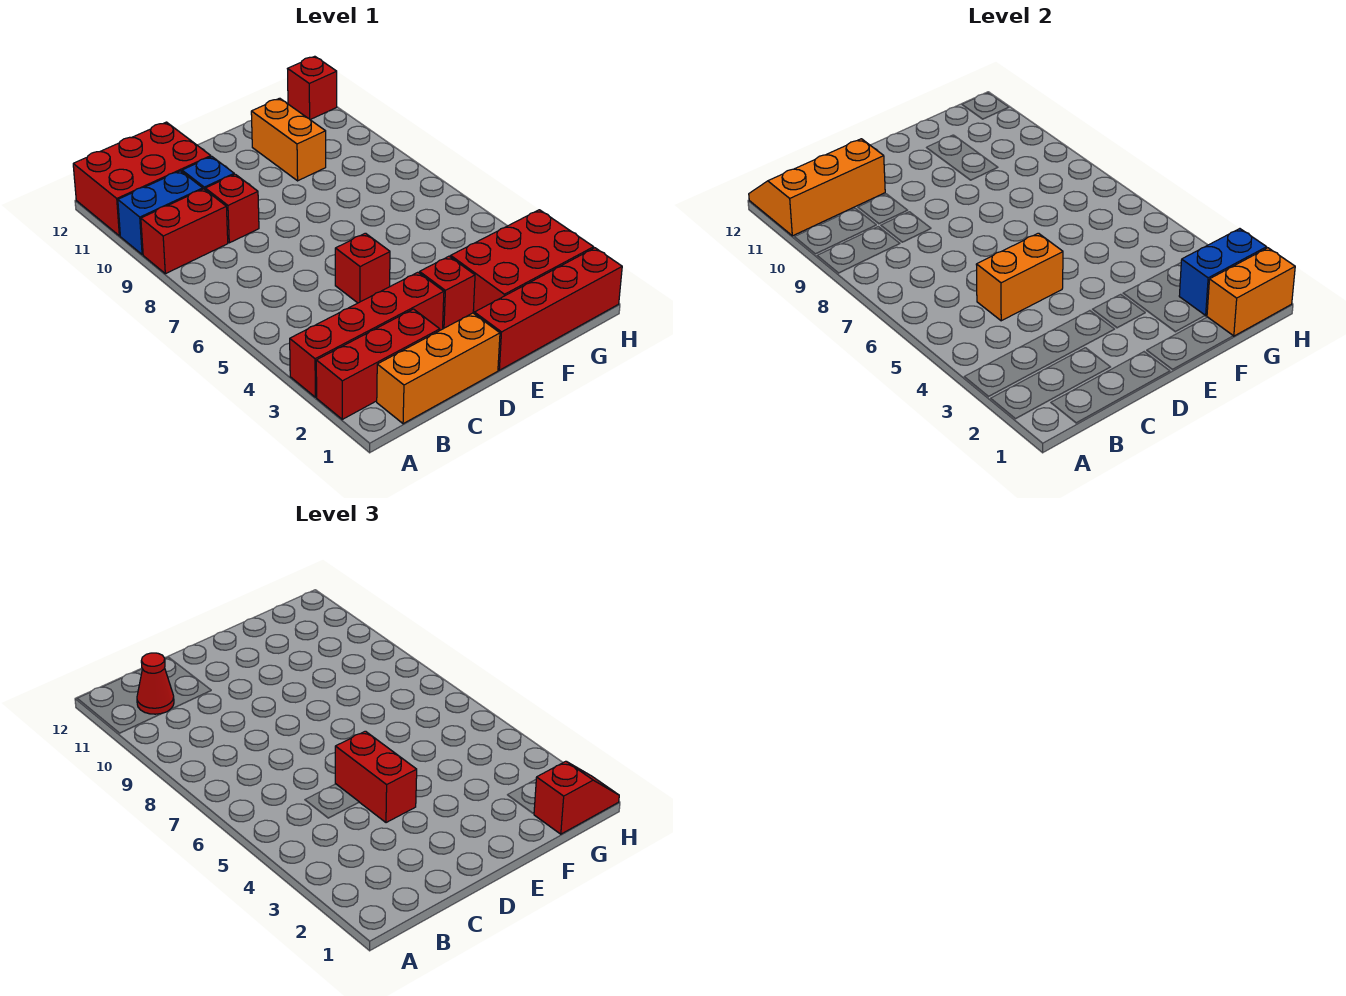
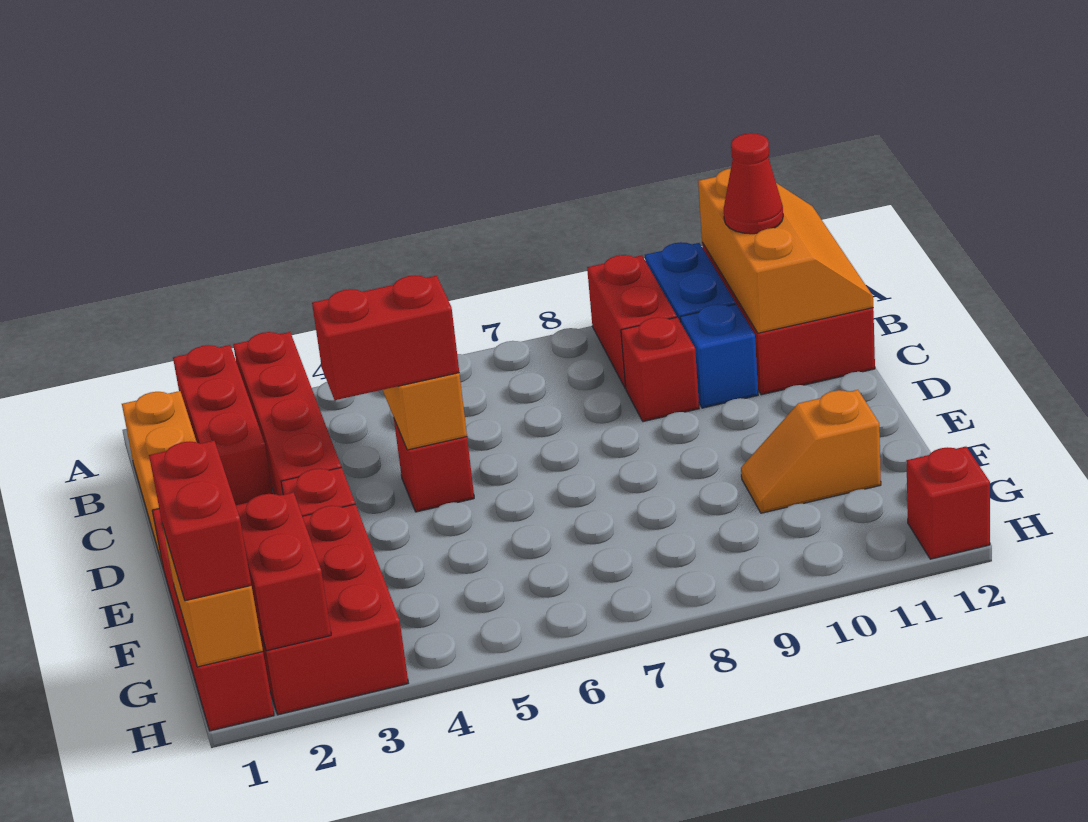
orange 1x2 brick [251,98,326,181] -> orange 1x2 slope [741,390,881,513]
red 1x2 slope [534,761,619,834] -> red 1x2 brick [149,441,251,601]
blue 1x2 brick [1179,229,1267,316] -> red 1x2 brick [236,492,331,651]

